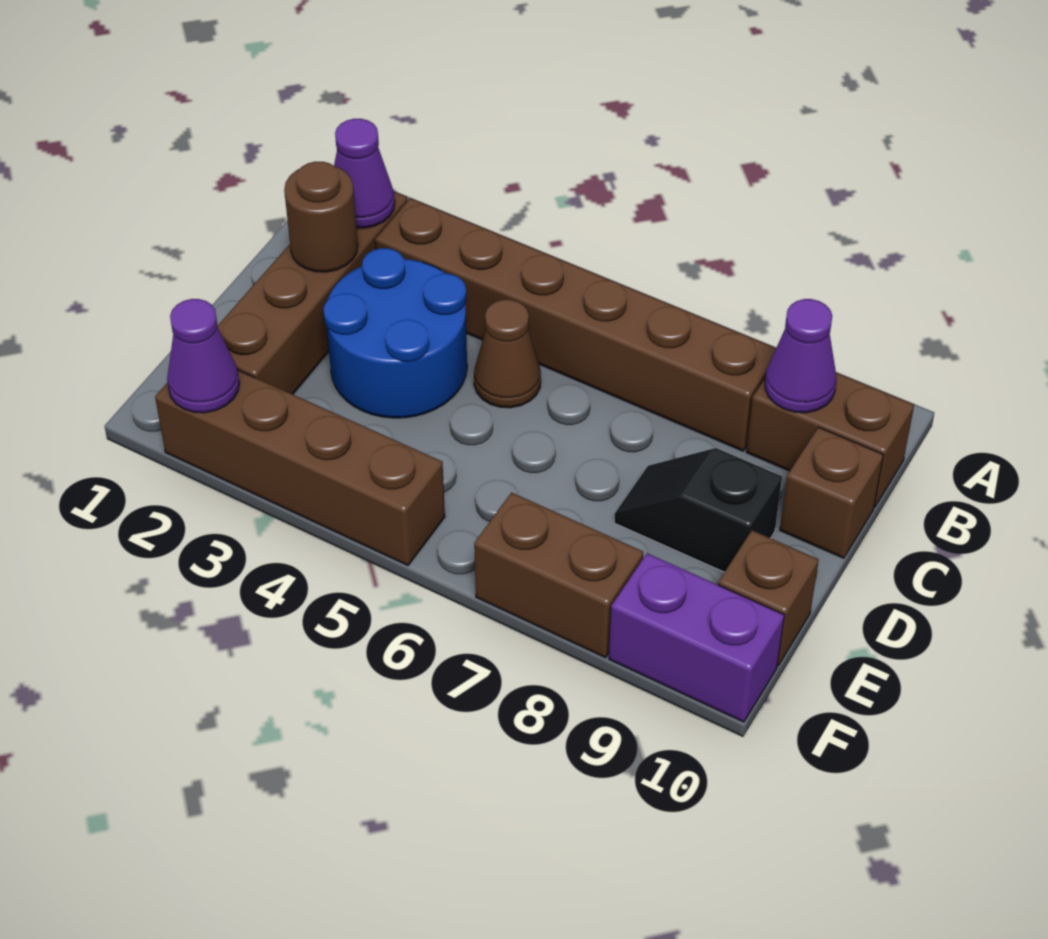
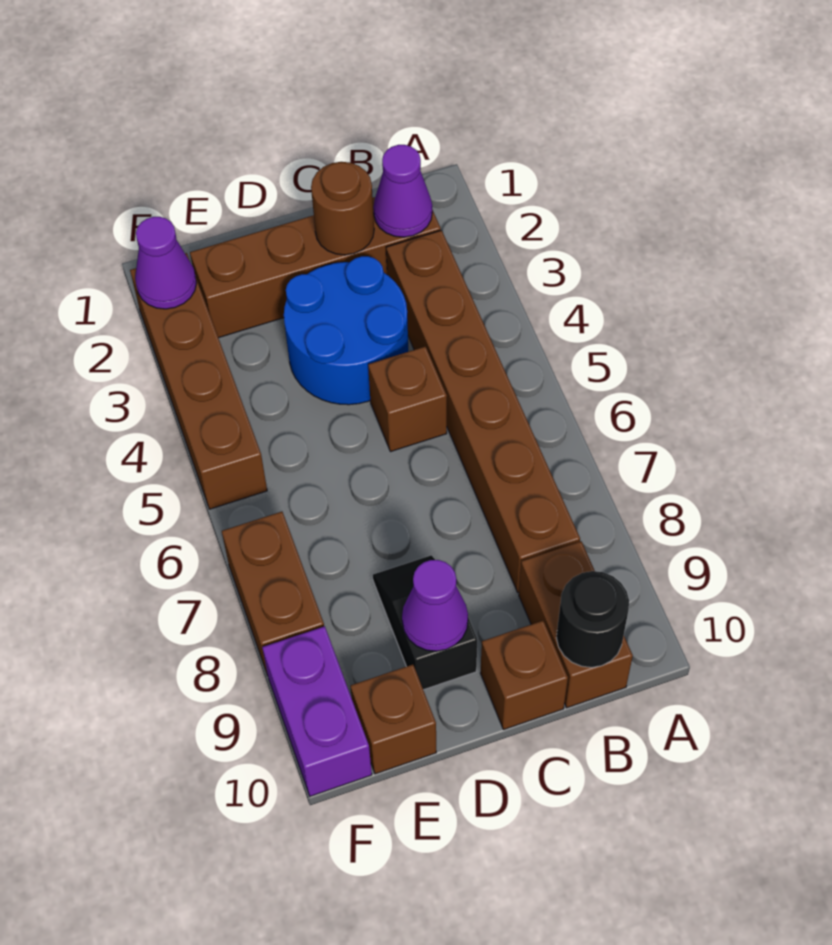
purple 1x1 cone [765,299,836,413] -> purple 1x1 cone moved to [402,560,468,651]
none -> black 1x1 round brick [556,571,629,667]
brown 1x1 cone [474,300,541,408] -> brown 1x1 brick [368,346,447,452]

